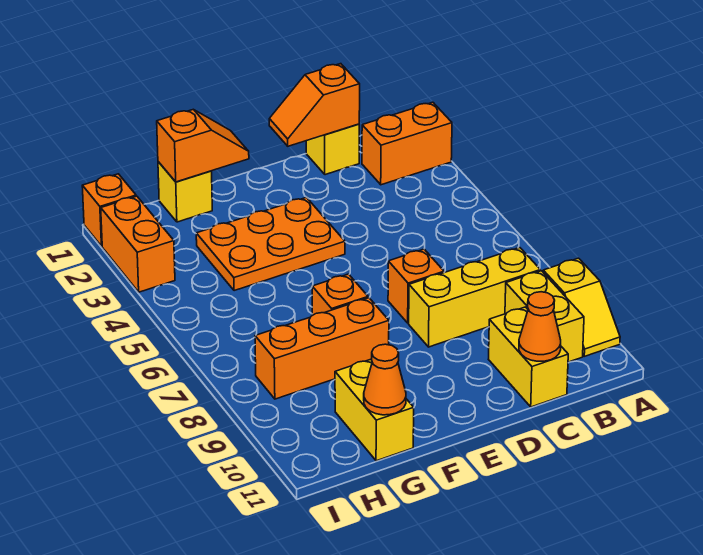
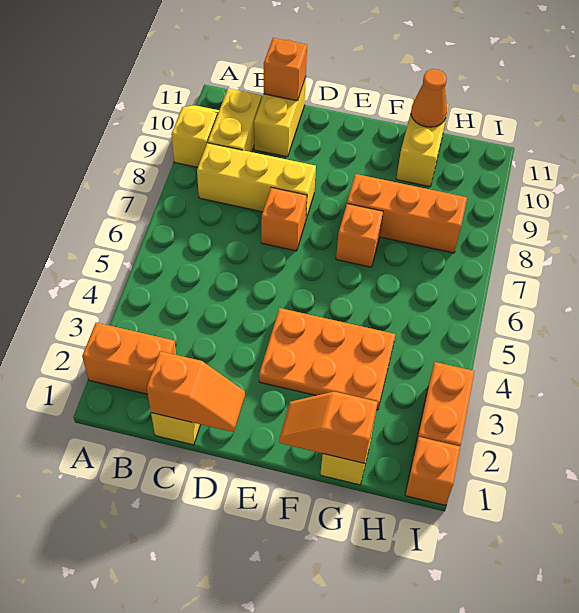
orange 1x1 cone [519,292,561,361] -> orange 1x1 brick [264,38,307,101]

